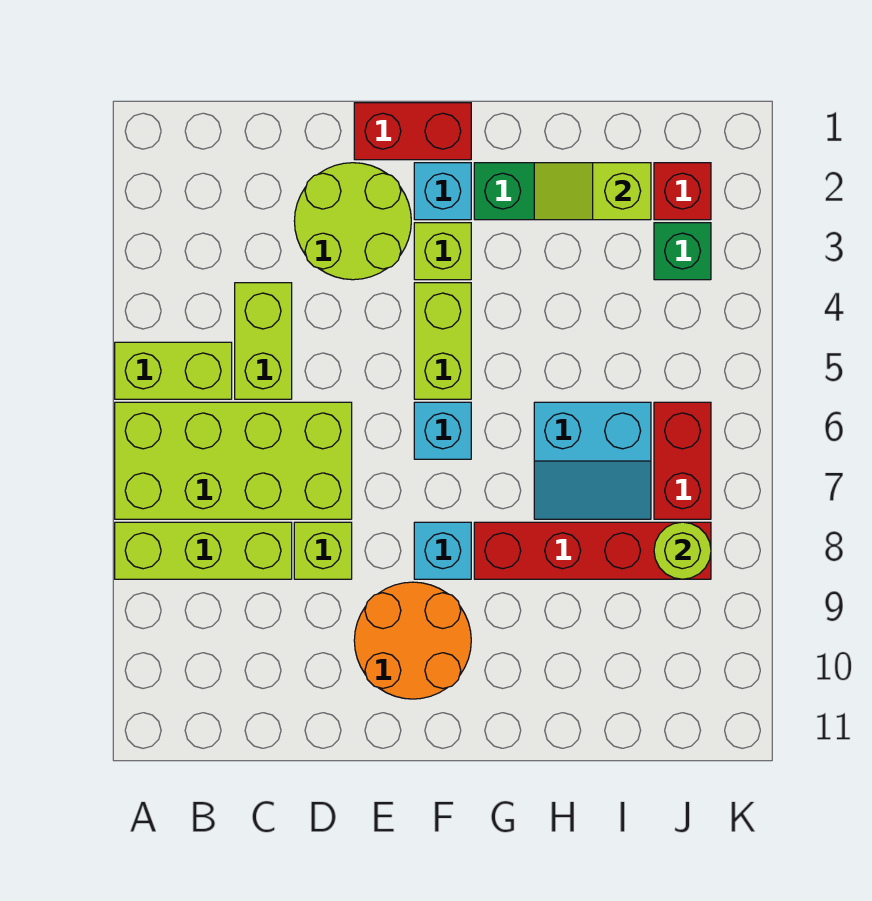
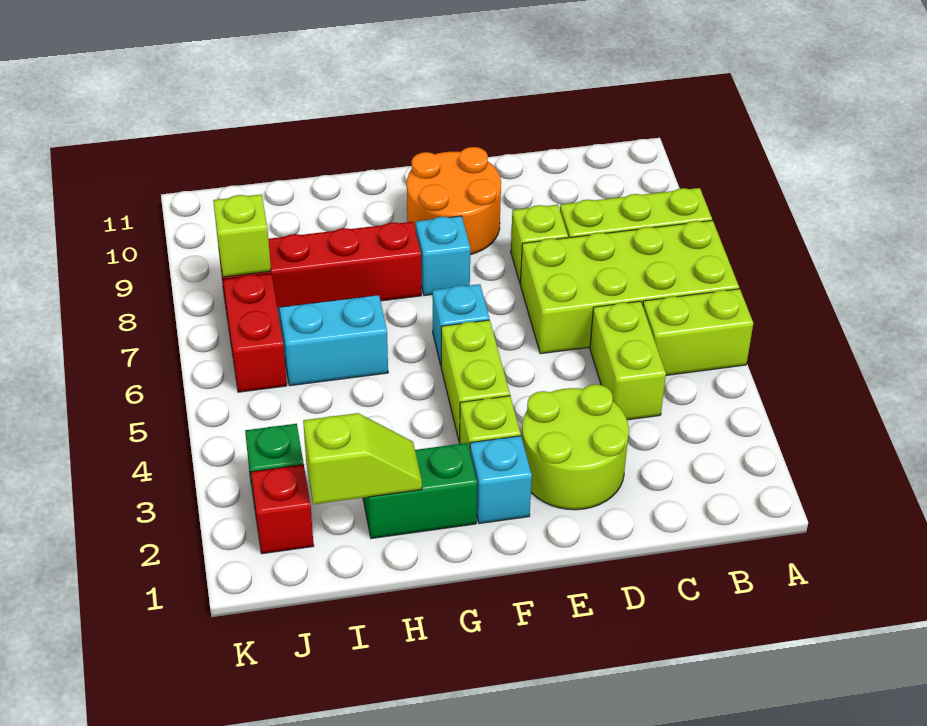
red 1x2 brick [354,103,471,160] -> none
lime 1x1 round brick [654,522,711,579] -> lime 1x1 brick [213,194,271,277]

